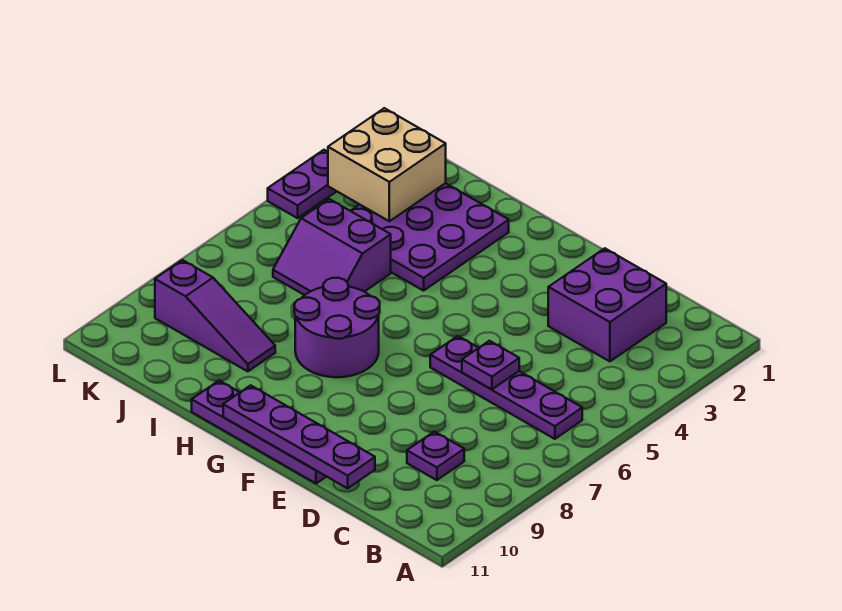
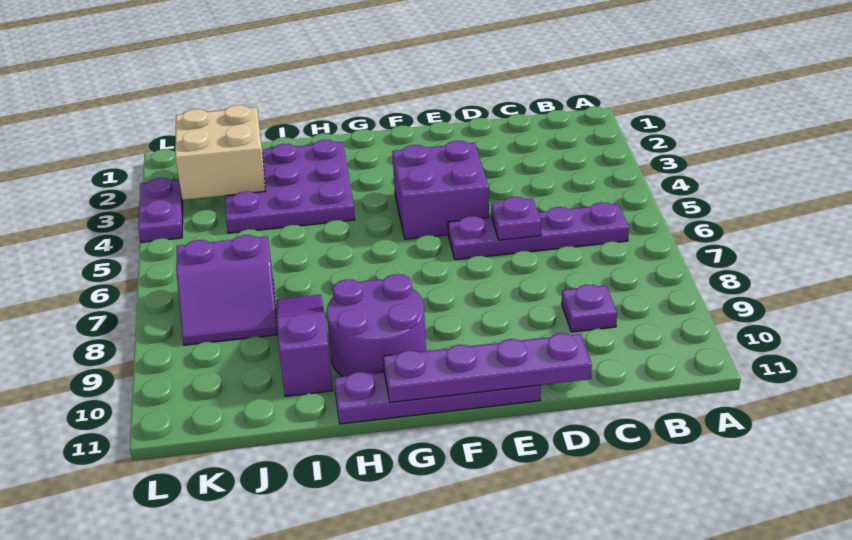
purple 2x2 brick [548,248,666,361] -> purple 2x2 brick moved to [392,141,489,239]
purple 2x2 round brick [294,278,380,377] -> purple 2x2 round brick moved to [327,274,426,376]
purple 2x2 slope [273,199,391,295] -> purple 2x2 slope moved to [176,235,278,345]
purple 1x3 slope [155,260,275,371] -> purple 1x3 slope turned to [277,295,333,396]

